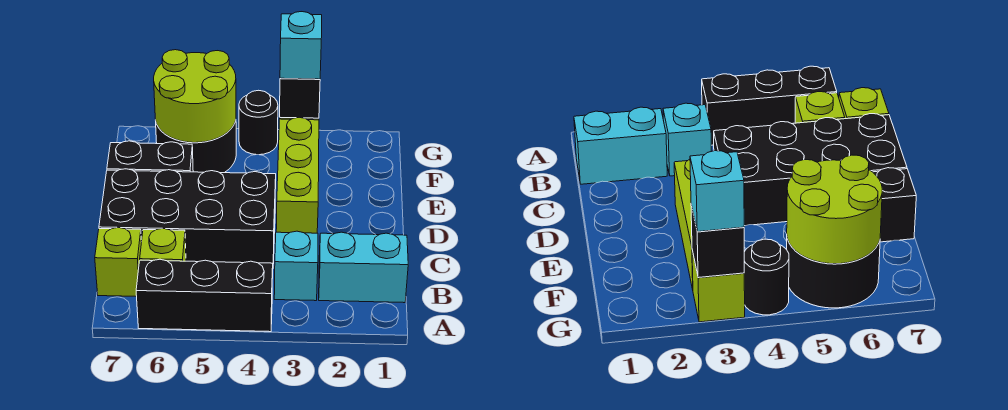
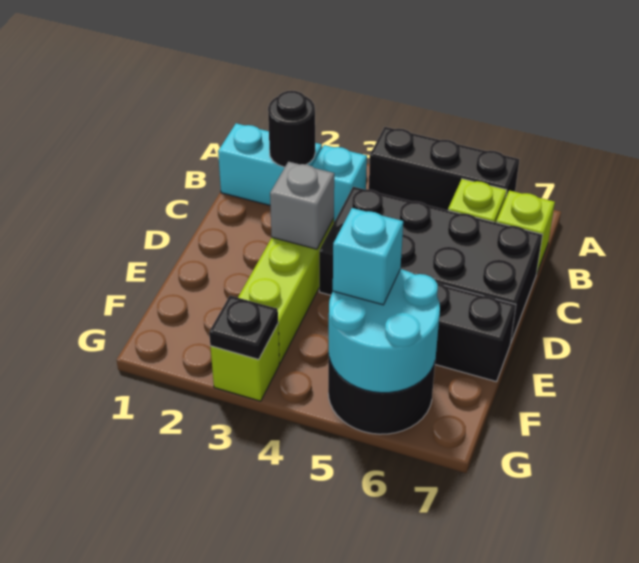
none -> grey 1x1 brick [270,162,334,249]
lime 2x2 round brick [154,50,236,143] -> cyan 2x2 round brick [329,269,440,393]
black 1x1 brick [280,78,320,118] -> black 1x1 plate [209,296,278,359]
cyan 1x1 brick [280,12,322,79] -> cyan 1x1 brick moved to [333,208,403,305]
black 1x1 round brick [239,90,278,155] -> black 1x1 round brick moved to [268,91,315,167]

